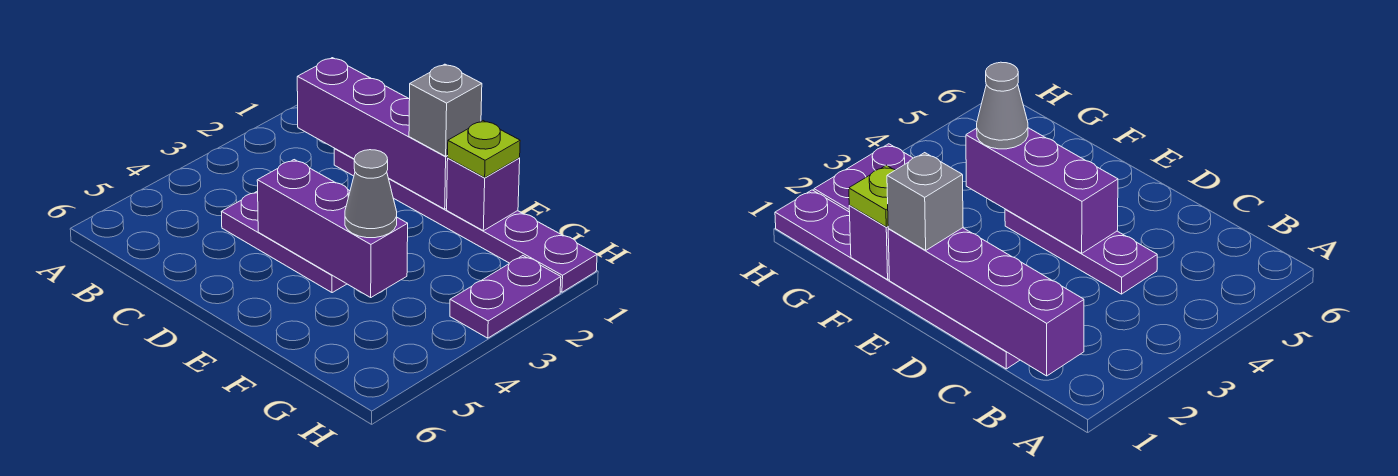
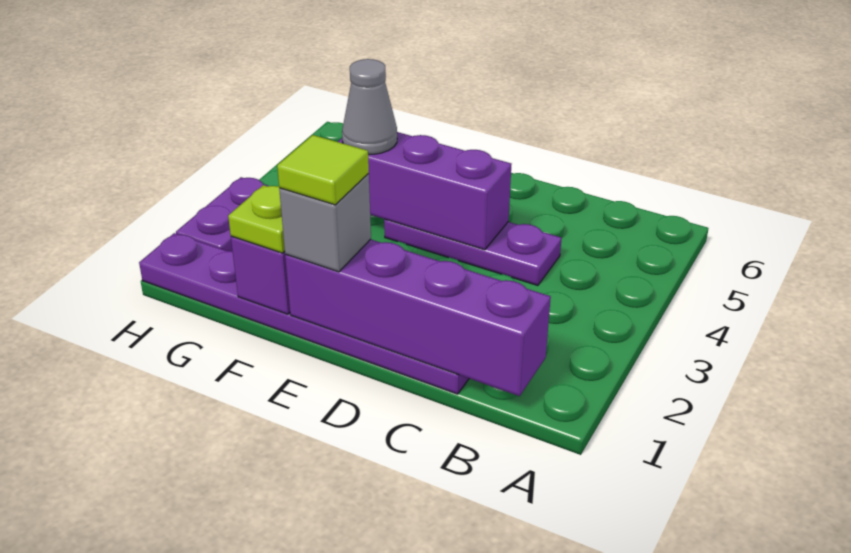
none -> lime 1x1 tile [277,135,369,205]

